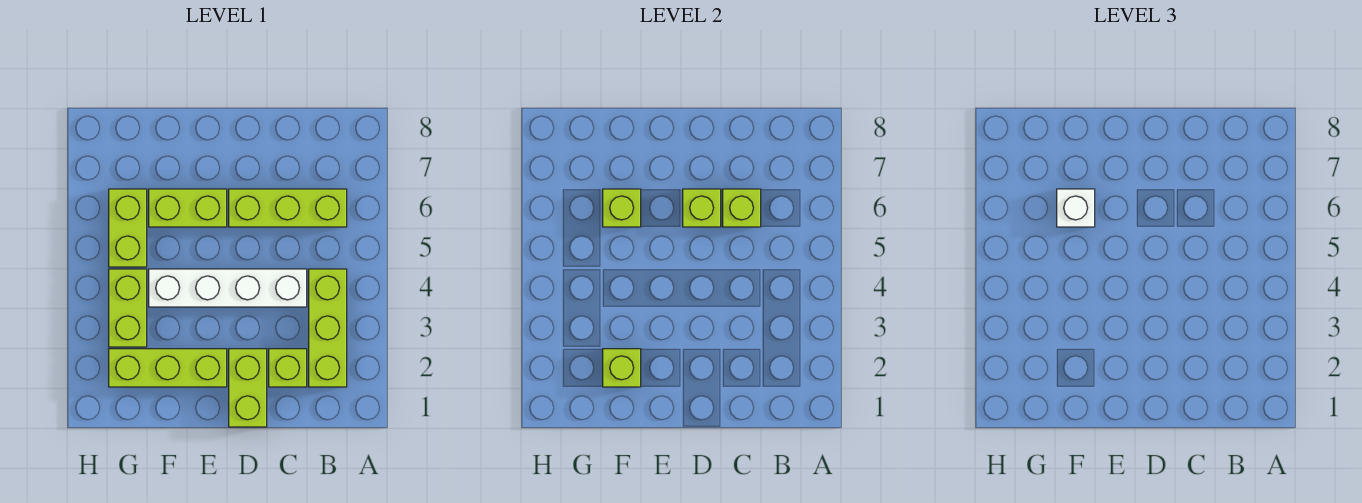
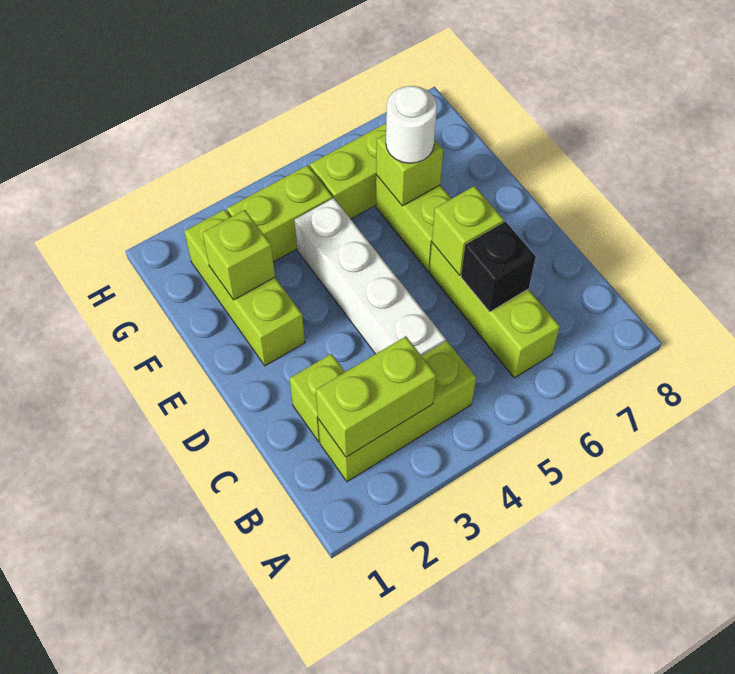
lime 1x1 brick [723,189,761,227] -> black 1x1 brick [461,222,536,312]
lime 1x2 brick [229,349,267,427] -> lime 1x2 brick moved to [316,336,436,457]
white 1x1 brick [1057,189,1095,227] -> white 1x1 round brick [386,86,437,163]

